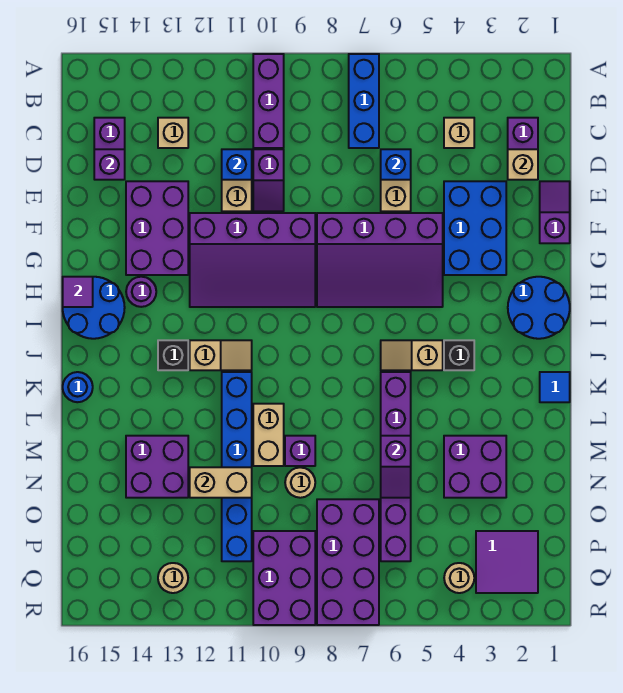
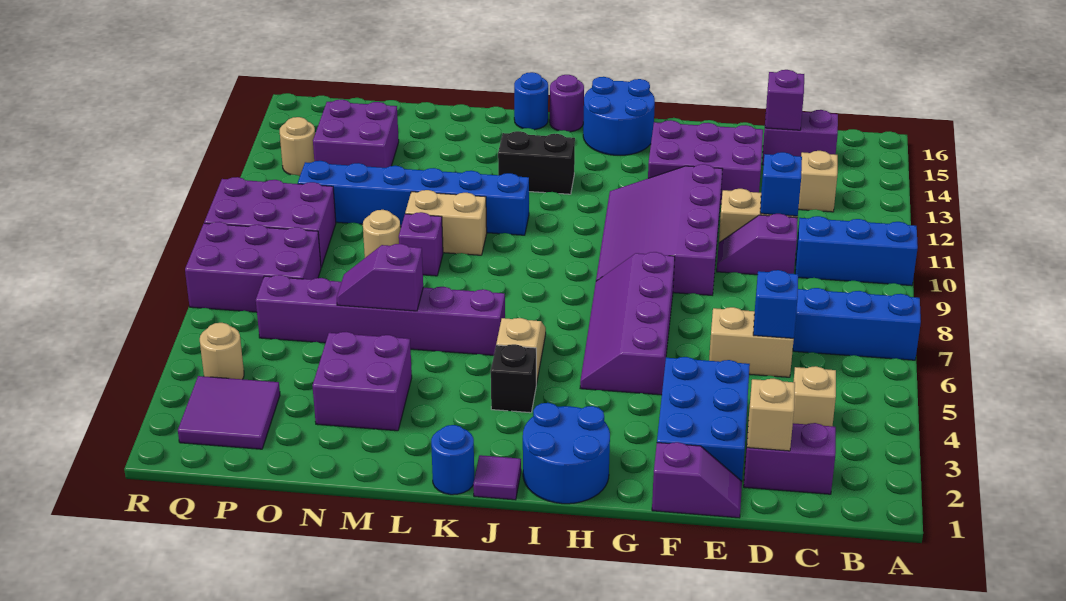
purple 1x3 brick [253,54,284,148] -> blue 1x3 brick [795,216,918,286]
blue 2x3 brick [444,181,506,275] -> blue 2x3 brick turned to [657,357,750,481]
purple 3x4 slope [317,213,443,307] -> purple 2x4 slope [580,252,675,395]
purple 1x1 round brick [126,277,156,307] -> purple 1x1 round brick moved to [550,75,584,132]
purple 1x1 tile [63,277,93,307] -> purple 1x1 tile moved to [473,455,521,500]
tan 1x2 slope [190,340,252,370] -> none
black 1x1 brick [158,340,188,370] -> black 1x2 brick [498,131,575,194]
blue 1x1 tile [540,372,570,402] -> blue 1x1 round brick [431,425,474,495]
purple 2x2 brick [126,436,188,498] -> purple 2x2 brick moved to [313,100,399,168]
tan 1x2 brick [190,467,252,498] -> none
purple 2x4 brick [317,499,379,625] -> purple 2x3 brick [185,222,321,312]

